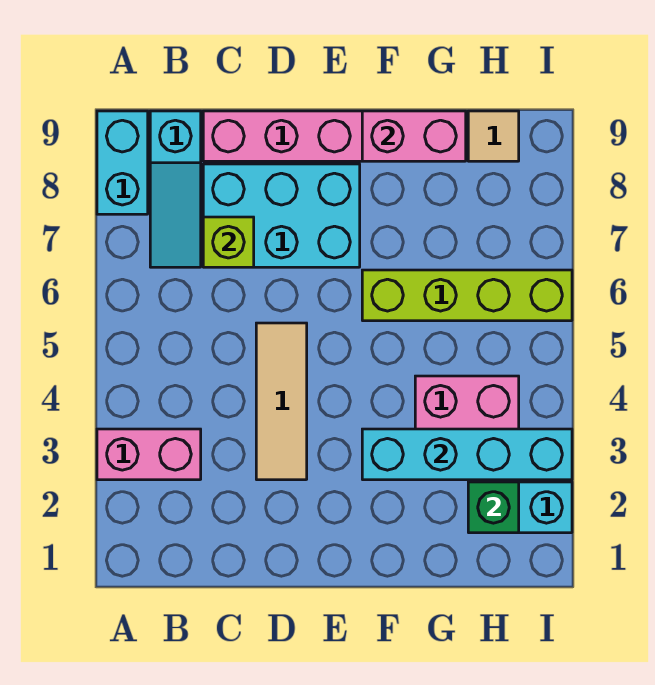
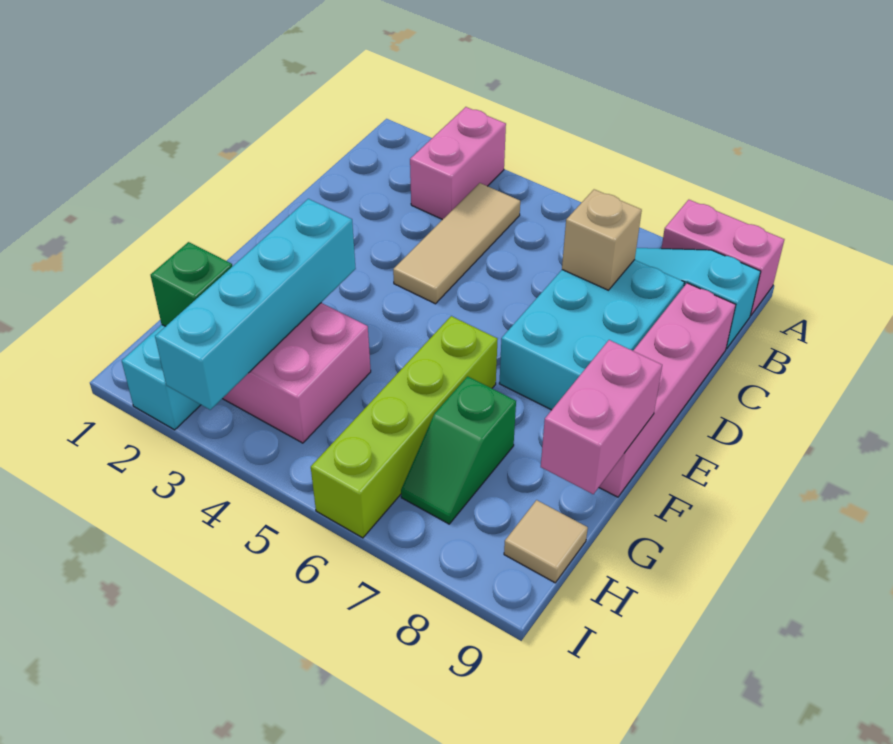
cyan 1x2 brick [97,111,148,214] -> pink 1x2 brick [661,200,784,316]
lime 1x1 brick [203,217,254,267] -> tan 1x1 brick [562,189,642,290]
tan 1x3 tile [256,323,307,480] -> tan 1x3 tile turned to [393,183,520,304]
none -> green 1x2 slope [401,376,516,524]

